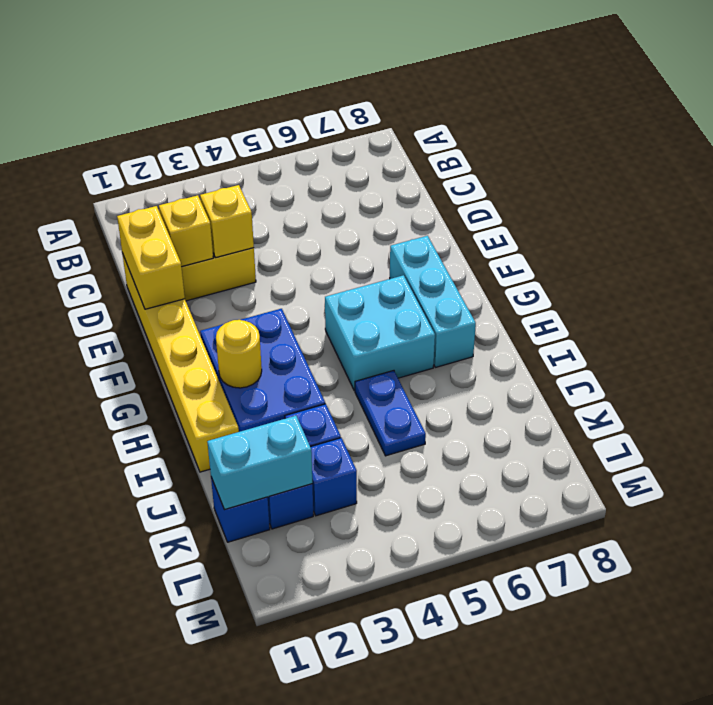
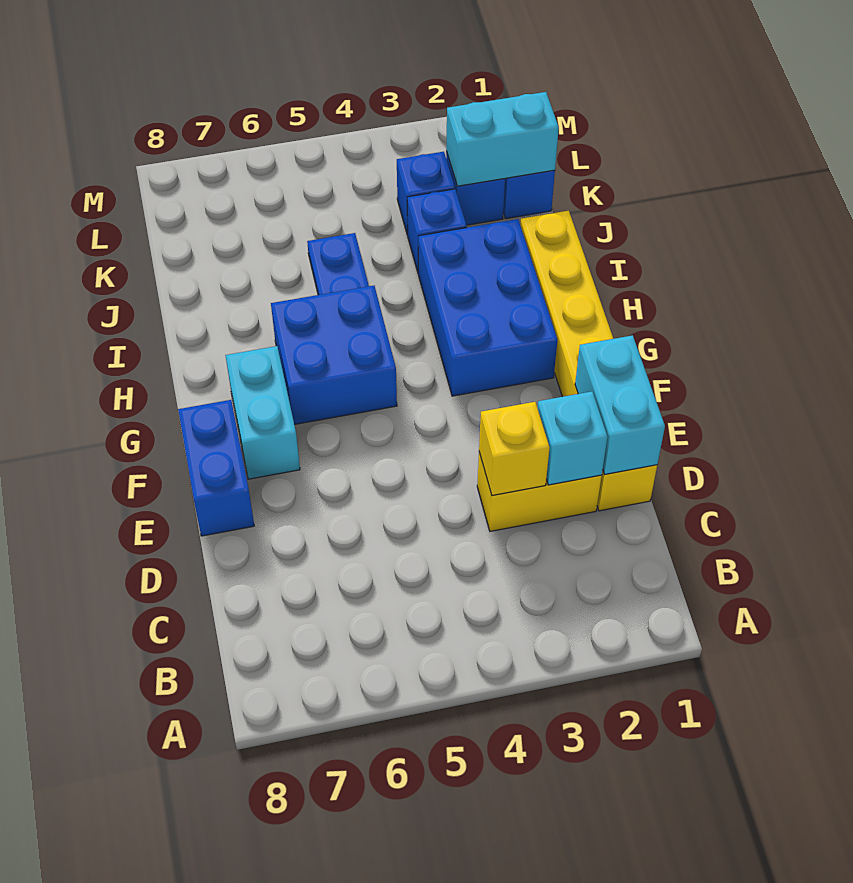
yellow 1x2 brick [117,206,185,309] -> cyan 1x2 brick [575,335,665,475]
yellow 1x1 brick [159,195,213,267] -> cyan 1x1 brick [538,391,607,485]
none -> blue 1x2 brick [178,400,254,536]
cyan 1x3 brick [390,236,476,367] -> cyan 1x2 brick [225,346,300,479]
cyan 2x2 brick [325,275,435,391] -> blue 2x2 brick [271,286,397,425]
yellow 1x1 round brick [216,320,262,388] -> none

